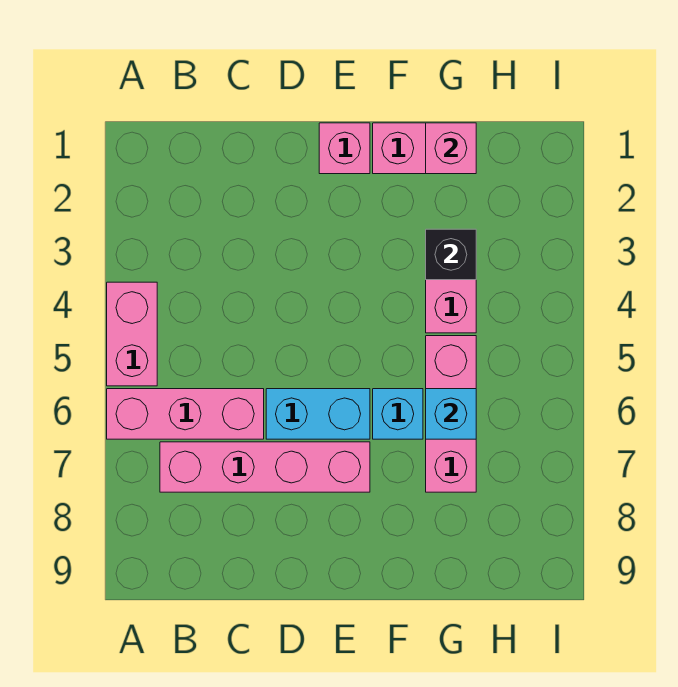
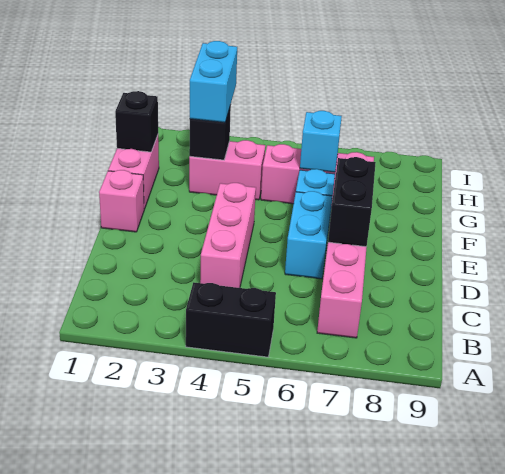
pink 1x2 brick [107,282,157,386] -> black 1x2 brick [186,282,276,357]
pink 1x3 brick [107,389,264,439] -> pink 1x3 brick moved to [200,183,256,288]
none -> black 1x2 brick [328,157,376,247]
pink 1x1 brick [426,123,476,174] -> black 1x1 brick [115,91,158,152]
none -> cyan 1x2 brick [190,41,237,123]

